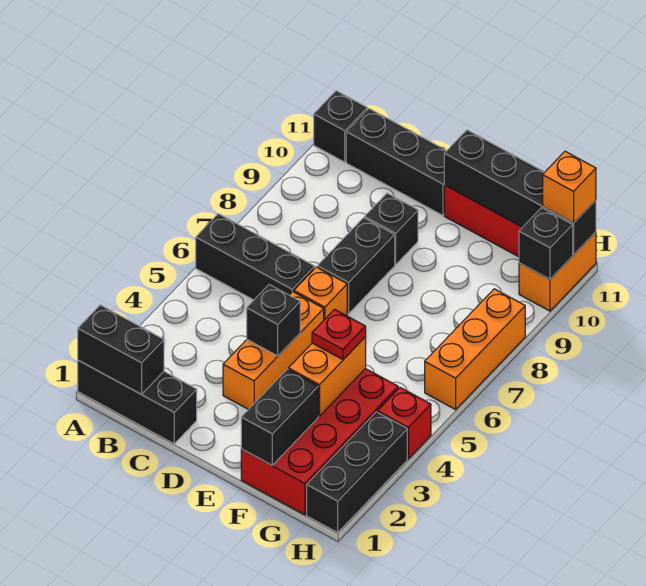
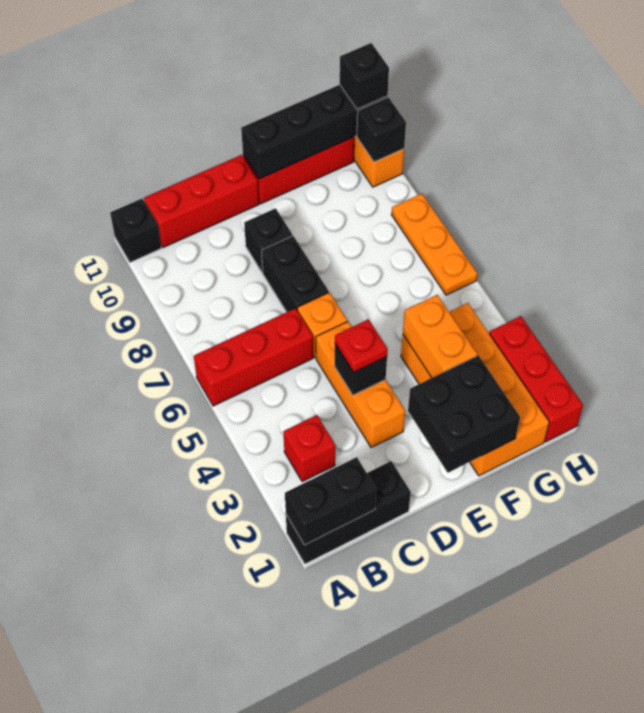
black 1x3 brick [196,214,315,300] -> red 1x3 brick [194,308,313,406]
black 1x3 brick [346,109,447,215] -> red 1x3 brick [144,155,259,248]
red 2x4 brick [241,369,398,515] -> orange 2x4 brick [401,303,549,476]
black 1x2 brick [241,369,318,465] -> black 2x2 brick [408,355,520,473]
red 1x1 plate [312,309,366,360] -> red 1x1 plate moved to [335,319,388,373]
black 1x3 brick [307,412,407,533] -> red 1x3 brick [489,316,583,442]
red 1x1 brick [377,388,431,459] -> red 1x1 brick moved to [283,415,335,482]
orange 1x3 brick [425,289,525,410] -> orange 1x3 plate [392,194,478,295]
orange 1x1 brick [543,151,596,223] -> black 1x1 brick [340,43,389,109]

